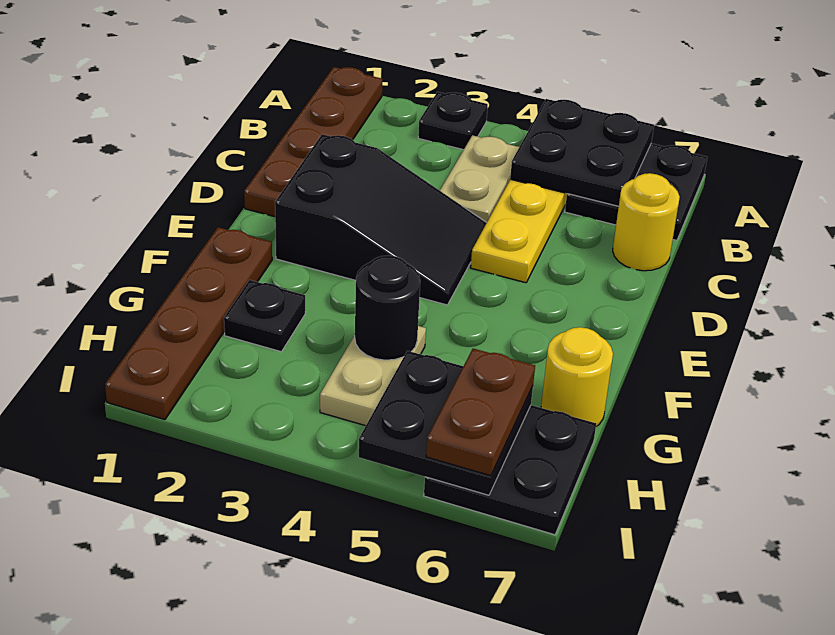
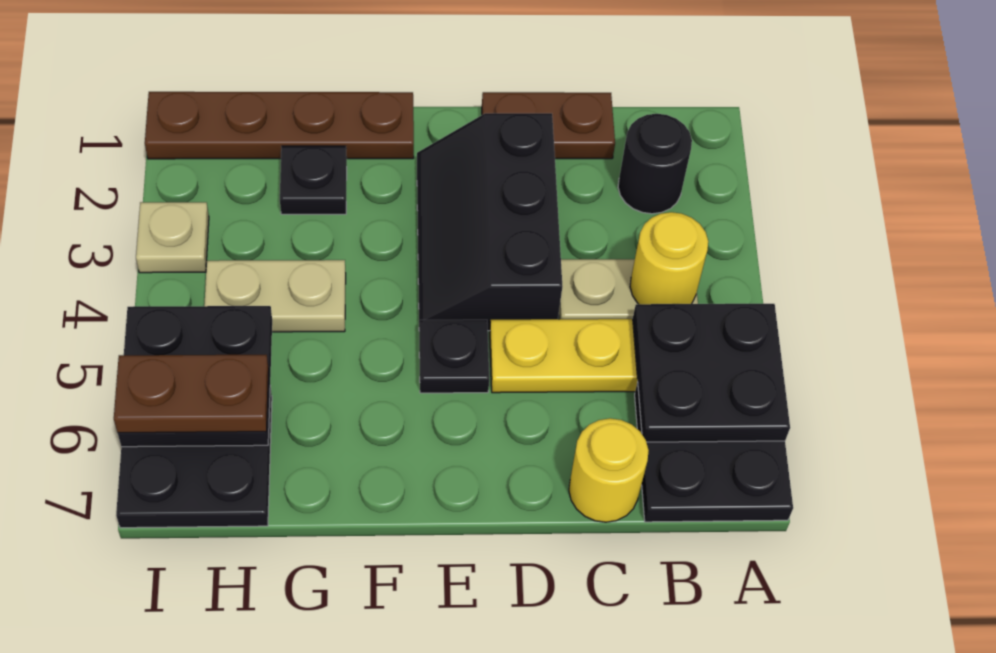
brown 1x4 plate [244,67,383,217] -> brown 1x2 plate [482,92,615,159]
black 1x1 plate [418,92,488,150] -> black 1x1 plate moved to [419,320,489,393]
black 2x3 slope [275,134,487,305] -> black 2x3 slope turned to [417,113,562,331]
black 1x1 round brick [355,255,420,360] -> black 1x1 round brick moved to [618,114,692,214]
yellow 1x1 round brick [541,327,613,426] -> yellow 1x1 round brick moved to [630,212,708,304]
none -> tan 1x1 plate [136,202,209,273]

